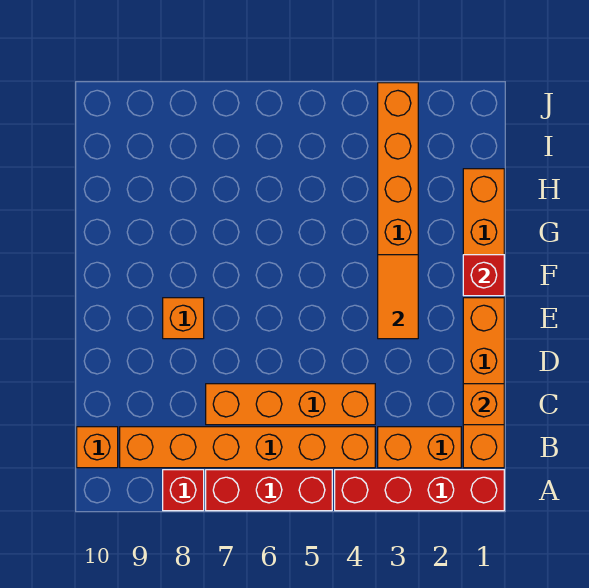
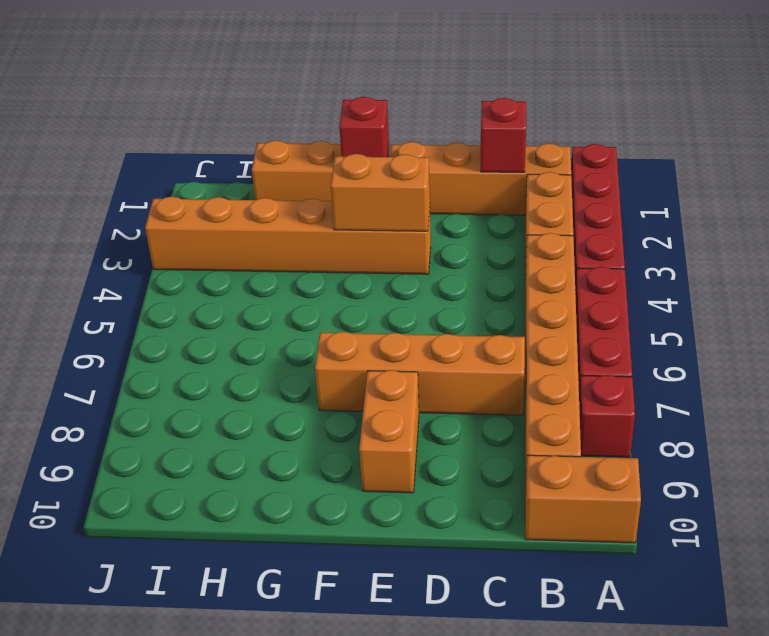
orange 1x1 brick [77,427,118,468] -> orange 1x2 brick [525,455,641,543]
orange 1x1 brick [463,384,504,425] -> red 1x1 brick [481,98,526,172]
orange 1x4 brick [206,384,375,425] -> orange 1x4 brick turned to [315,332,525,415]
orange 1x2 tile [378,255,418,339] -> orange 1x2 brick [331,154,430,231]
orange 1x1 brick [163,298,204,339] -> orange 1x2 brick [359,370,419,493]

